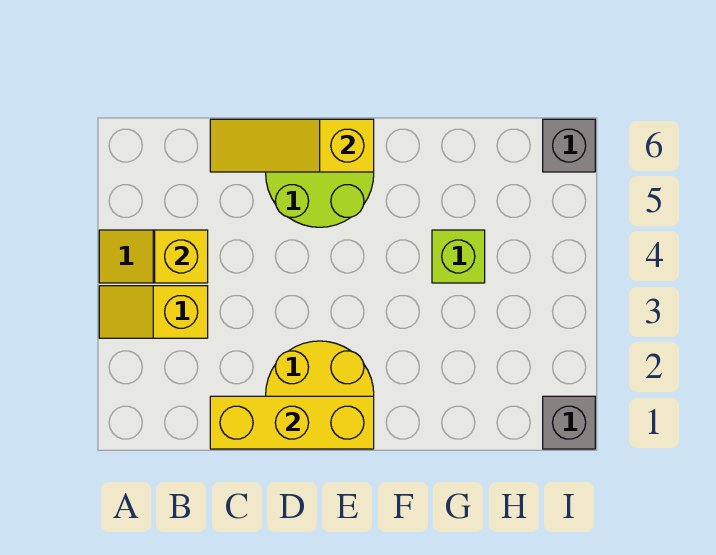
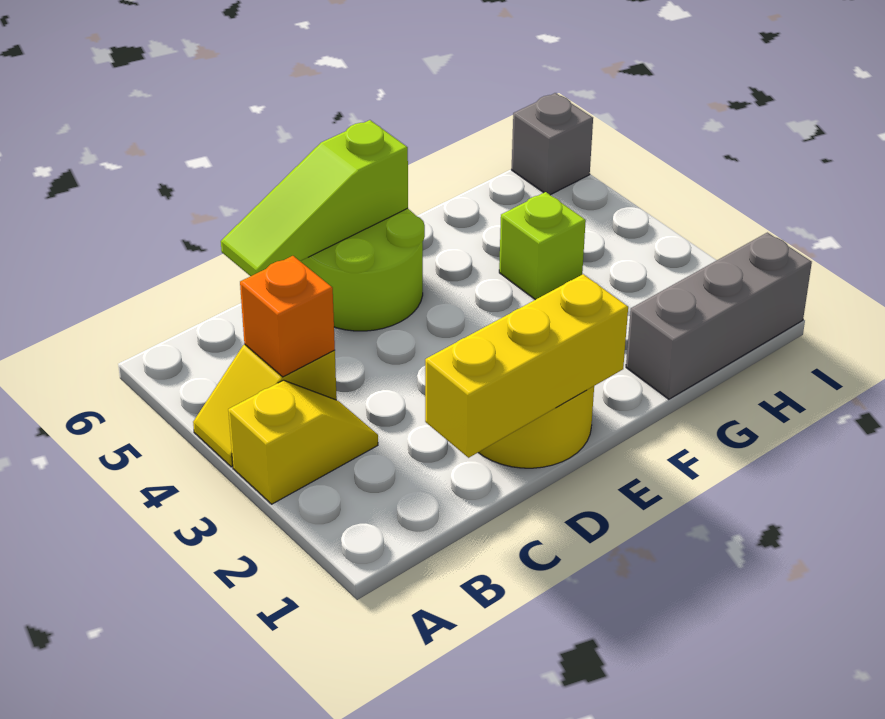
yellow 1x2 slope [99,286,208,338] -> yellow 1x2 slope turned to [228,380,378,504]
yellow 1x1 brick [155,230,208,283] -> orange 1x1 brick [240,256,335,377]
yellow 1x3 slope [210,119,374,172] -> lime 1x3 slope [221,120,408,276]
grey 1x1 brick [543,396,595,449] -> grey 1x3 brick [626,233,812,399]

